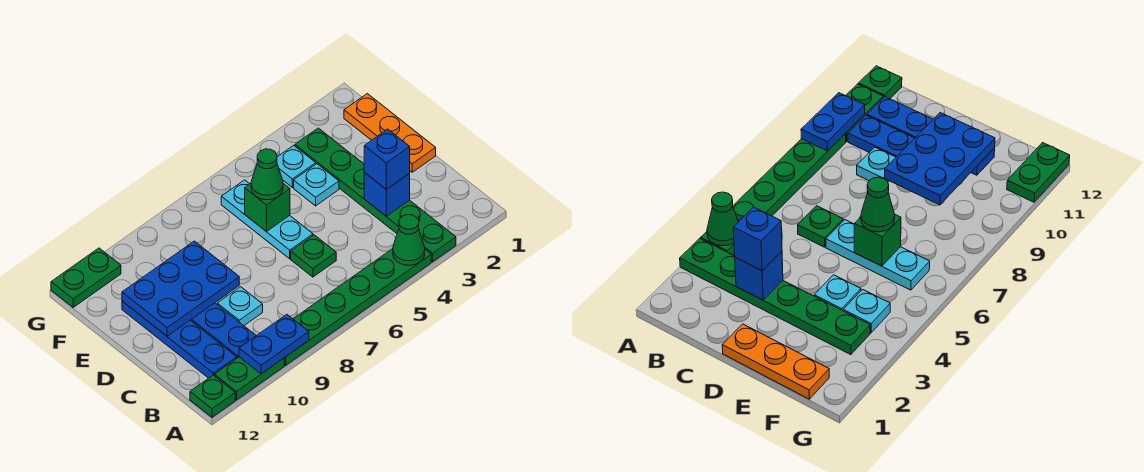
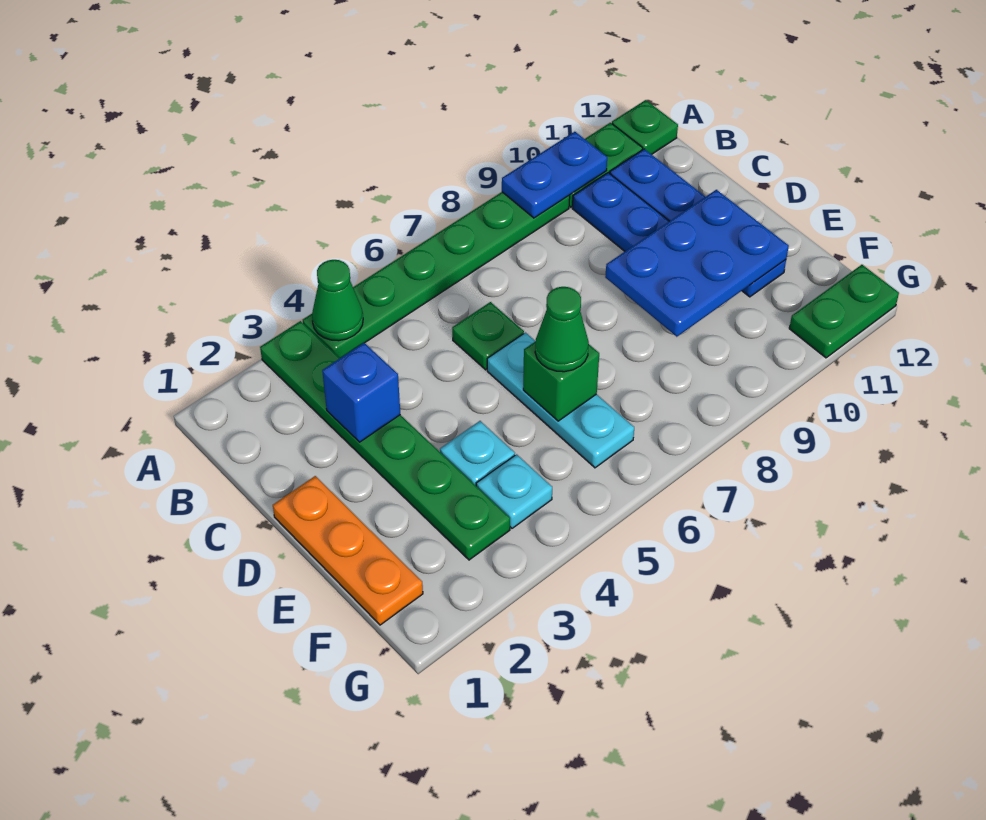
blue 1x1 brick [364,129,410,189] -> none
cyan 1x1 plate [217,287,263,326] -> none

